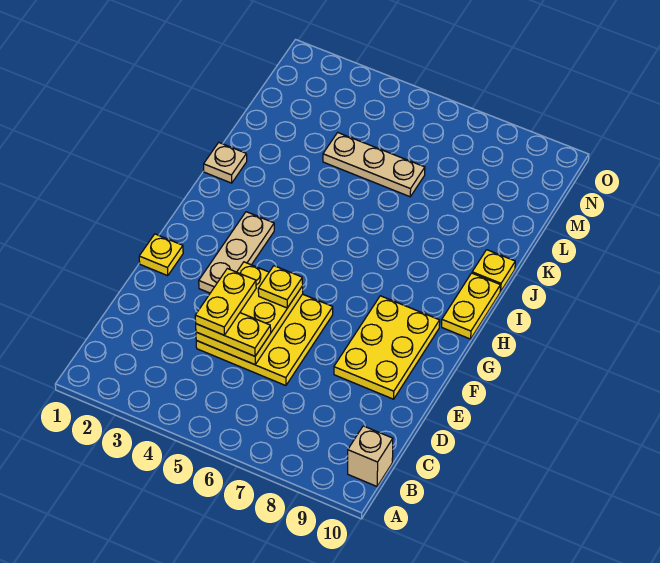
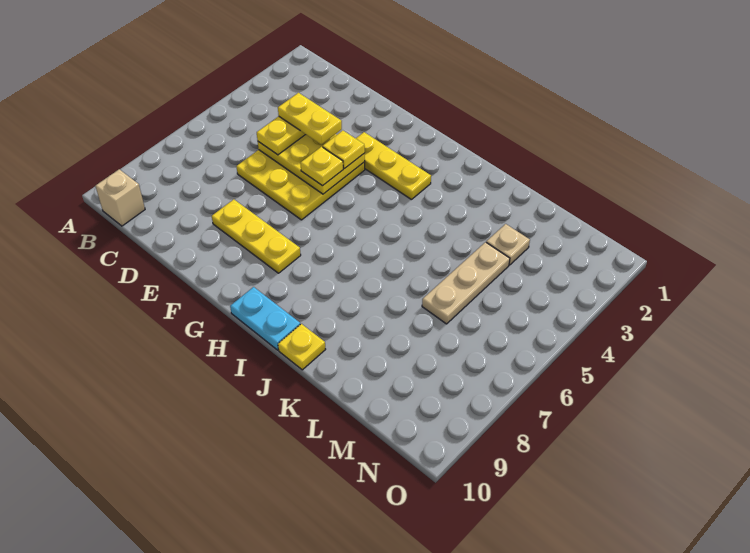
yellow 2x3 plate [334,296,440,399] -> yellow 1x3 plate [212,199,301,273]
yellow 1x1 plate [139,234,183,276] -> yellow 1x1 plate moved to [322,131,365,169]
tan 1x3 plate [199,212,274,293] -> yellow 1x3 plate [356,132,431,199]
yellow 1x2 plate [442,273,500,339] -> cyan 1x2 plate [230,287,300,350]
tan 1x1 plate [204,143,247,183] -> tan 1x1 plate moved to [486,224,530,265]

